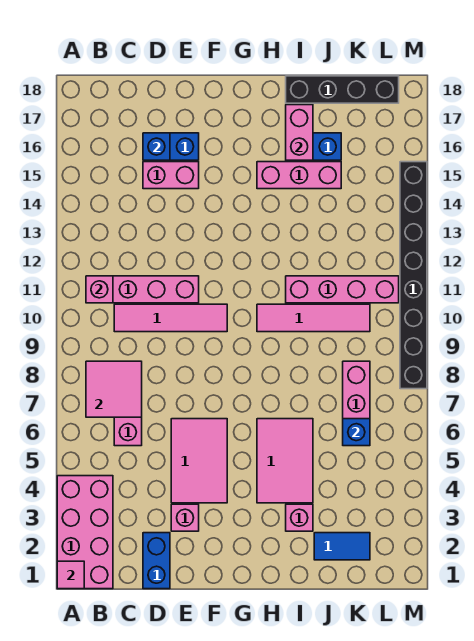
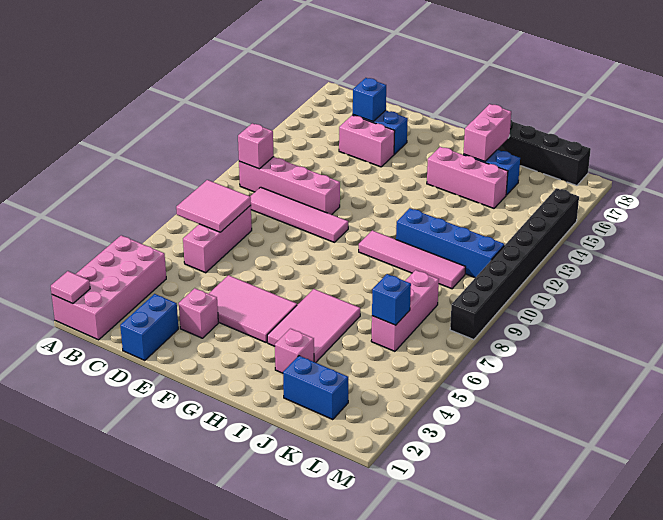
pink 2x3 tile [171,419,227,503] -> pink 2x3 tile turned to [209,275,297,342]
pink 1x4 brick [286,276,399,303] -> blue 1x4 brick [396,208,504,278]
blue 1x2 tile [314,533,370,560] -> blue 1x2 brick [283,356,348,420]

